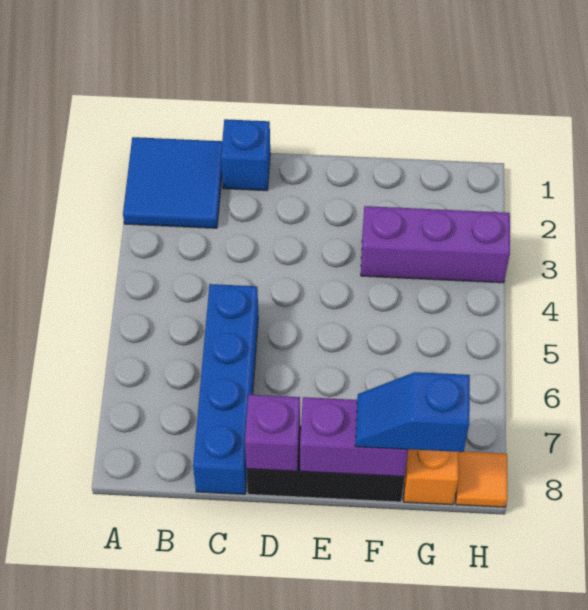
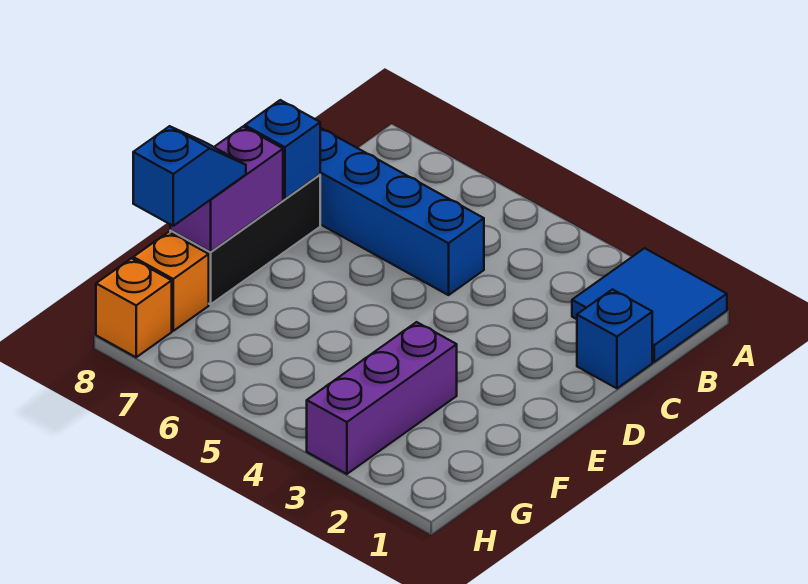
purple 1x1 brick [245,395,300,471] -> blue 1x1 brick [245,100,320,199]
orange 1x1 tile [456,452,507,507] -> orange 1x1 brick [96,258,172,357]

